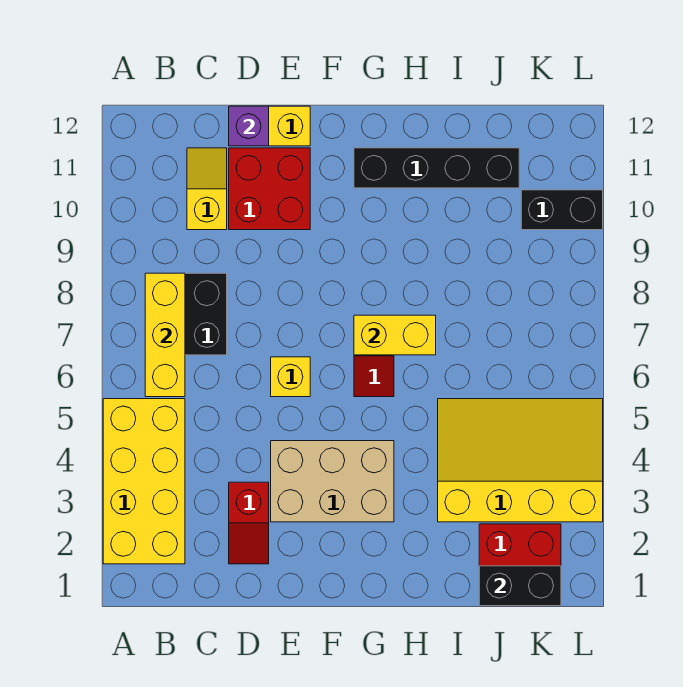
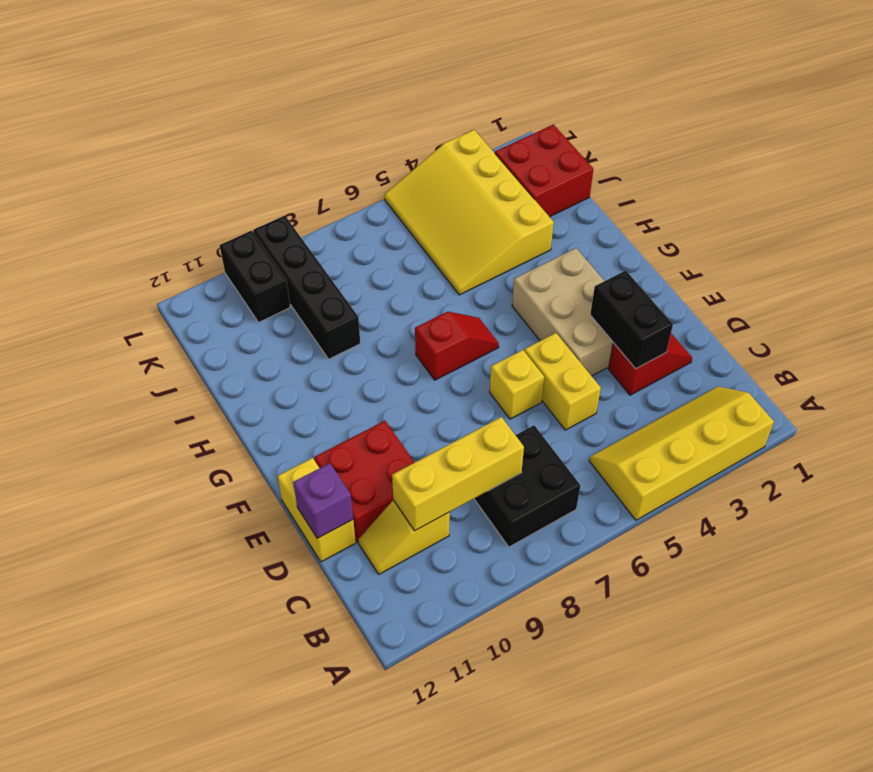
yellow 2x4 brick [103,399,185,564] -> yellow 2x4 slope [589,387,774,520]
yellow 1x3 brick [145,273,185,397] -> yellow 1x3 brick moved to [392,417,524,531]
yellow 1x2 brick [354,315,436,355] -> yellow 1x2 brick moved to [525,333,601,430]
black 1x4 brick [354,148,519,188] -> black 1x4 brick moved to [253,216,360,359]
black 1x2 brick [479,566,561,606] -> black 1x2 brick moved to [590,271,673,369]

